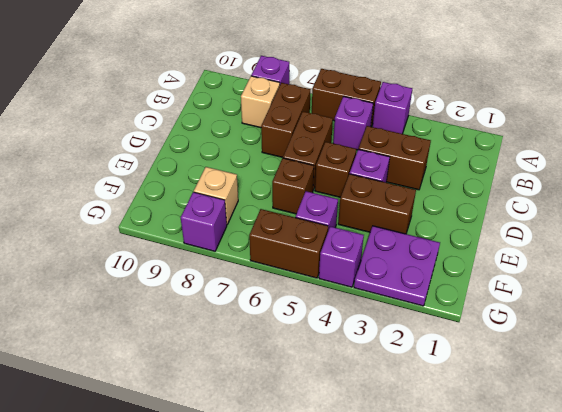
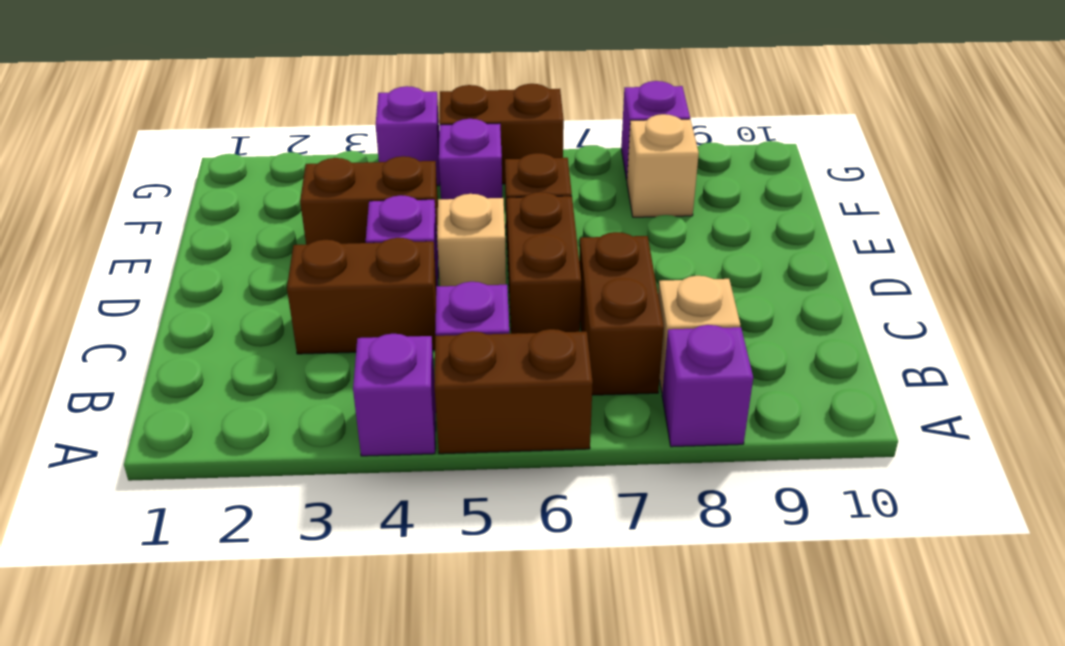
brown 1x1 brick [315,142,356,197] -> tan 1x1 brick [437,194,506,286]
purple 2x2 plate [354,226,440,306] -> none

